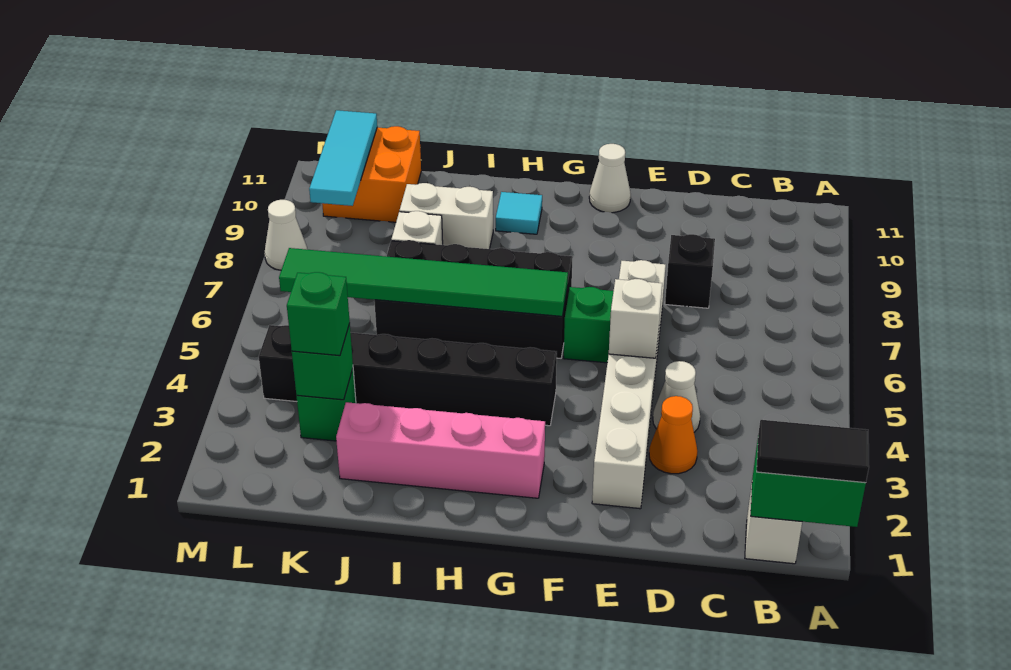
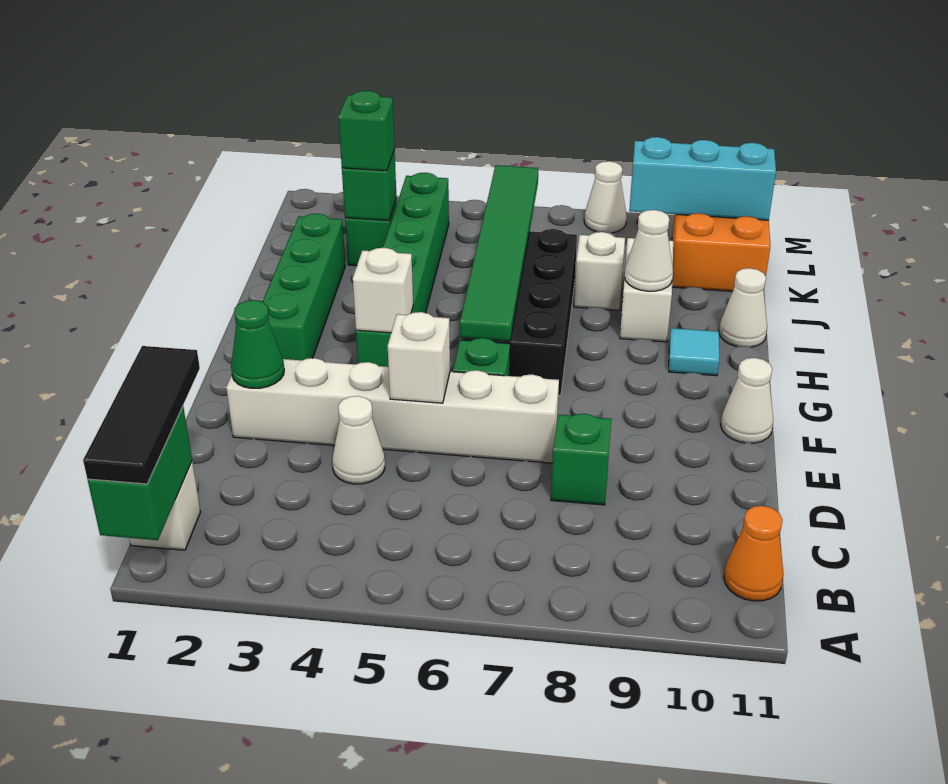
black 1x2 tile [757,420,869,483] -> black 1x3 tile [83,346,200,484]
orange 1x1 cone [649,396,697,474] -> orange 1x1 cone moved to [724,506,784,601]
black 1x1 brick [665,234,715,308] -> green 1x1 brick [551,413,611,505]
none -> green 1x1 cone [231,300,284,388]
pink 1x4 brick [336,402,545,498] -> green 1x4 brick [262,214,345,360]
black 1x6 brick [259,325,557,426] -> green 1x6 brick [356,172,449,367]
none -> white 1x1 brick [353,248,413,333]
none -> white 1x1 cone [625,210,673,291]
none -> white 1x1 cone [719,268,767,347]
cyan 1x3 tile [309,110,377,206] -> cyan 1x3 brick [629,137,776,220]

